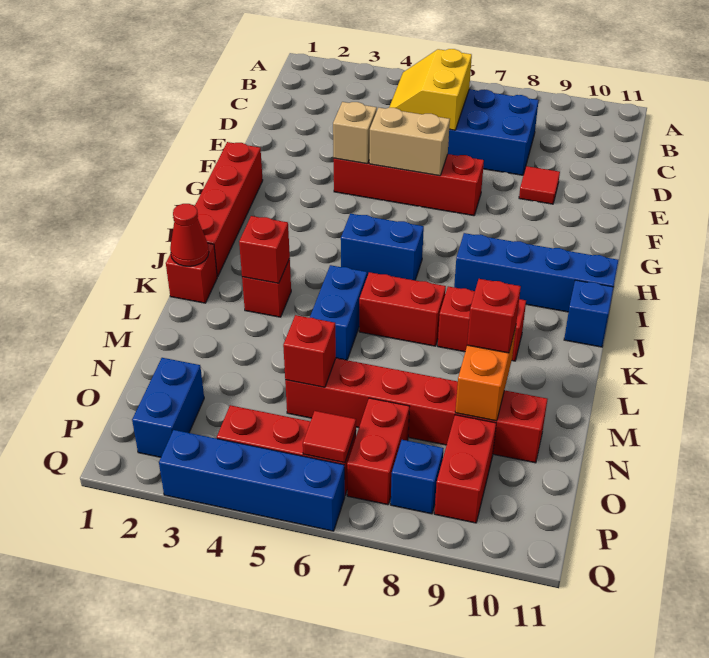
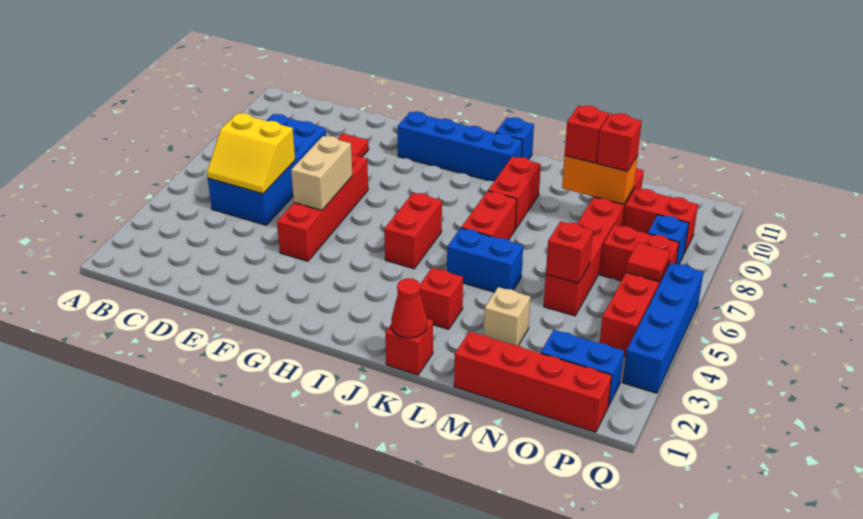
tan 1x1 brick [333,102,377,164] -> tan 1x1 brick moved to [484,287,530,345]
red 1x4 brick [195,142,263,277] -> red 1x4 brick moved to [454,332,612,432]
blue 1x2 brick [341,214,424,280] -> red 1x2 brick [384,193,442,269]
blue 1x4 brick [454,233,618,312] -> blue 1x4 brick turned to [397,112,523,181]
red 1x1 brick [239,216,290,283] -> red 1x1 brick moved to [597,113,642,171]

